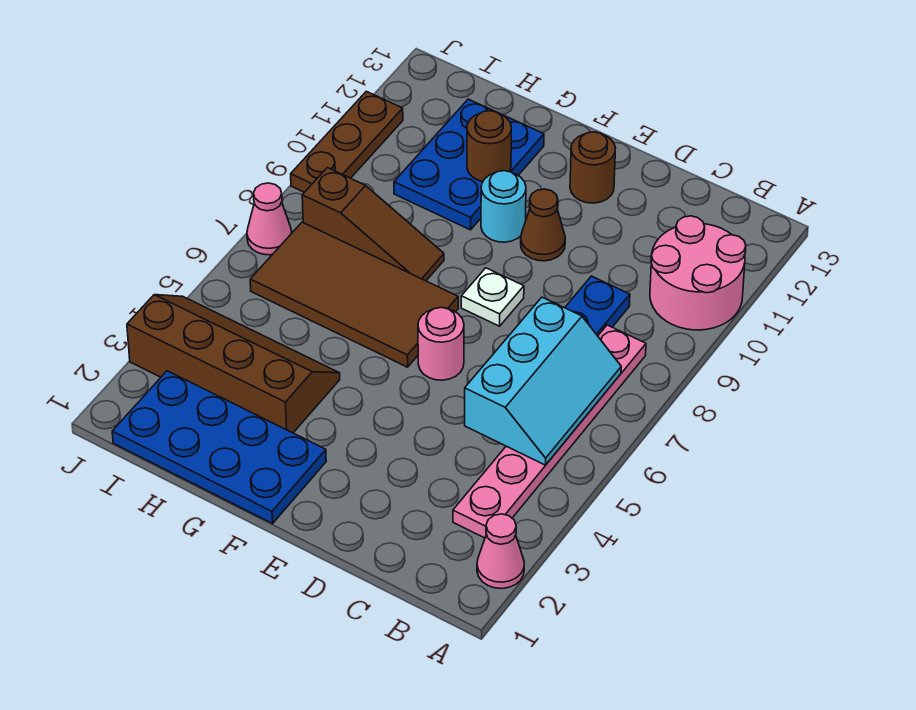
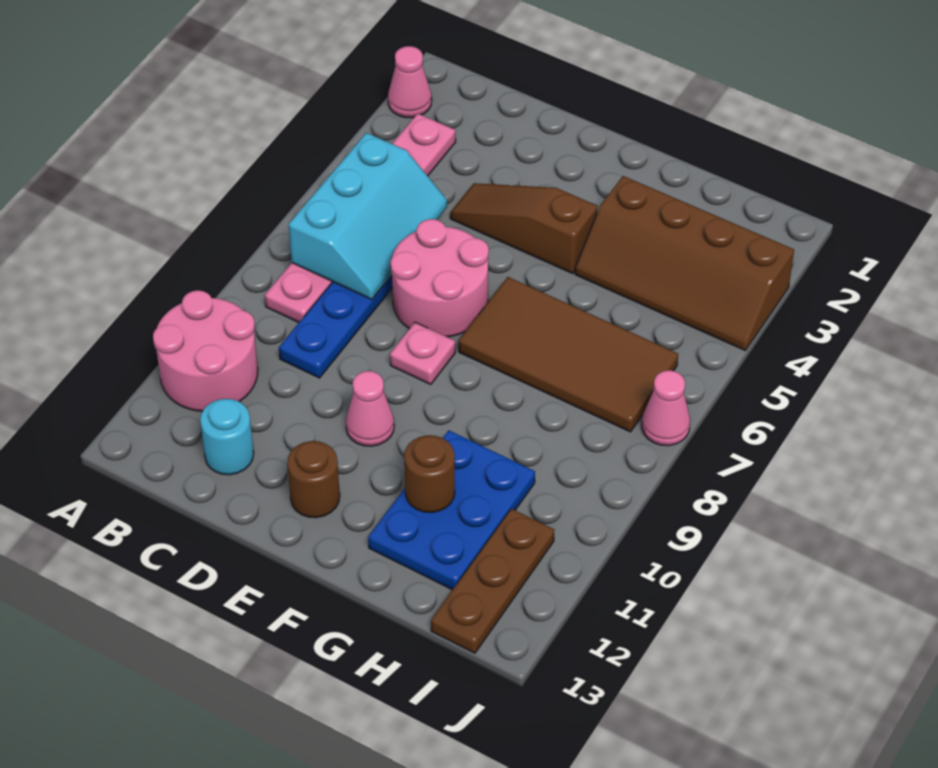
cyan 2x3 slope [465,297,621,465] -> cyan 2x3 slope turned to [289,133,447,299]
pink 1x1 round brick [418,307,464,380] -> pink 2x2 round brick [391,219,489,337]
white 1x1 plate [461,268,524,326] -> pink 1x1 plate [390,322,455,385]
brown 1x1 cone [521,189,565,261] -> pink 1x1 cone [346,371,394,446]
blue 2x4 plate [112,371,326,523] -> none
cyan 1x1 round brick [481,171,526,242] -> cyan 1x1 round brick moved to [200,399,254,475]
brown 1x3 slope [302,168,444,281] -> brown 1x3 slope moved to [450,183,597,274]
brown 1x3 plate [291,91,403,192] -> brown 1x3 plate moved to [431,509,554,653]

